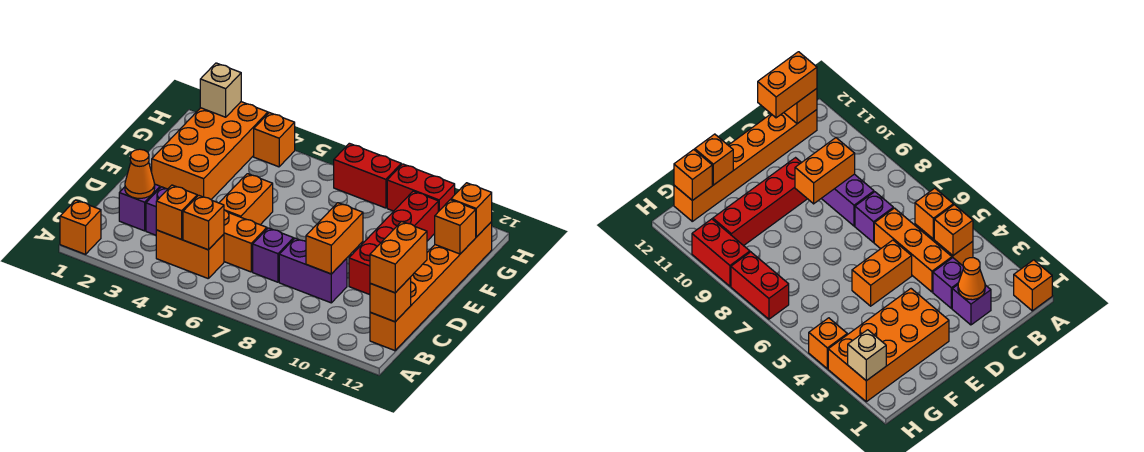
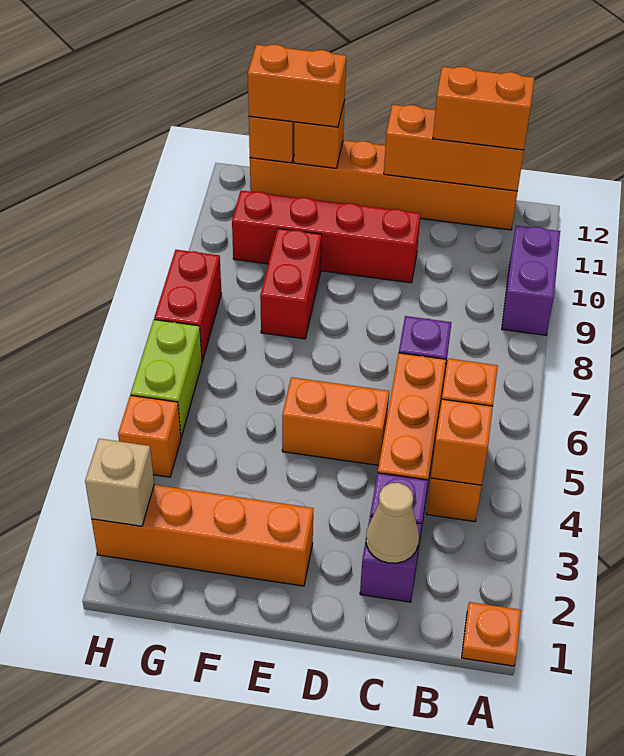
orange 1x1 brick [60,200,101,254] -> orange 1x1 plate [462,602,521,666]
orange 1x1 brick [370,277,411,322] -> orange 1x3 brick [384,105,524,191]
orange 1x1 cone [125,149,155,198] -> tan 1x1 cone [366,483,419,563]
purple 1x2 brick [279,238,347,303] -> purple 1x2 brick moved to [502,225,560,335]
orange 1x2 brick [306,203,363,274] -> orange 1x2 brick moved to [248,45,346,127]
orange 2x4 brick [152,102,268,199] -> orange 1x4 brick [92,485,313,586]
none -> lime 1x2 brick [131,320,202,437]
red 1x2 brick [387,164,455,212] -> red 1x2 brick moved to [260,228,322,339]

